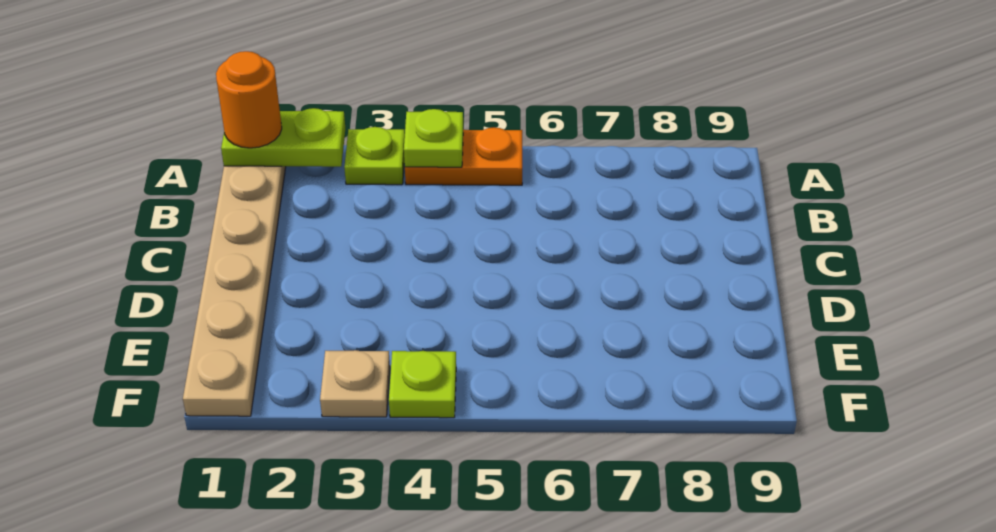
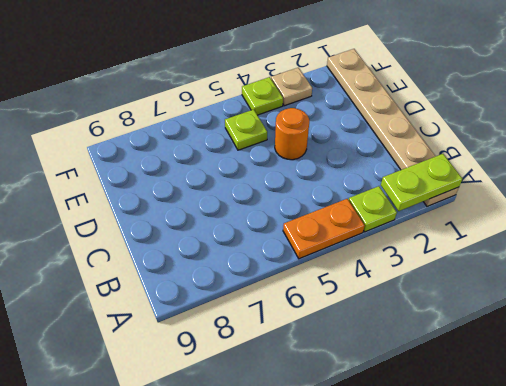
orange 1x1 round brick [216,51,282,148] -> orange 1x1 round brick moved to [275,108,309,160]
lime 1x1 plate [404,109,463,167] -> lime 1x1 plate moved to [225,109,267,150]

